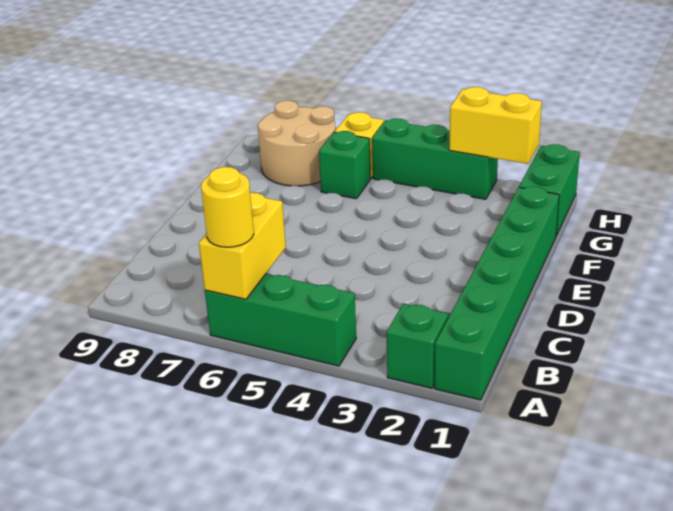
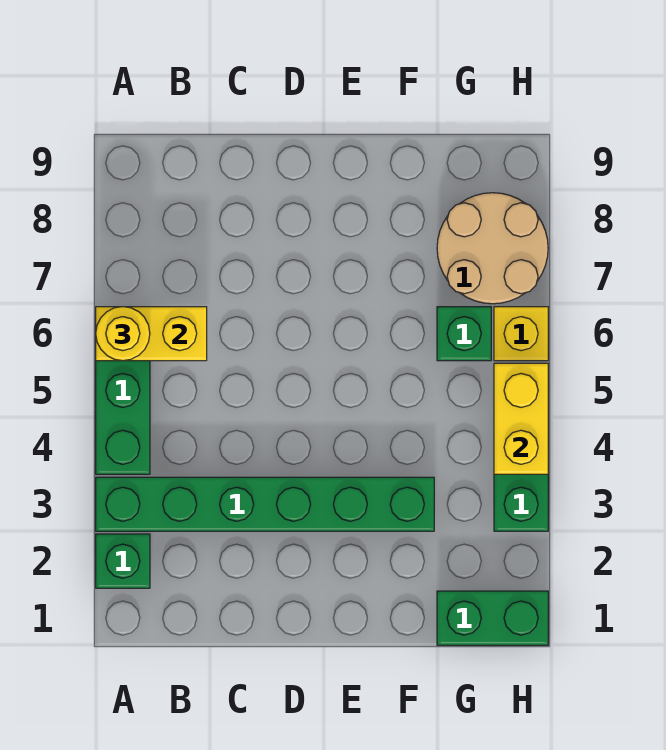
green 1x6 brick [435,187,559,400] -> green 1x6 brick moved to [96,477,434,531]
yellow 1x2 brick [449,87,542,164] -> yellow 1x2 brick moved to [494,363,548,474]

